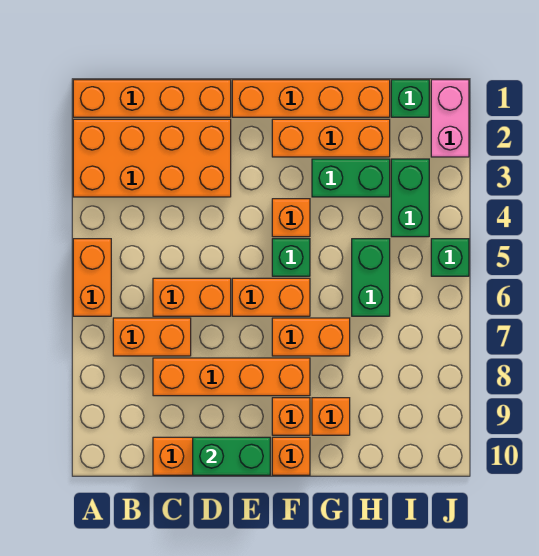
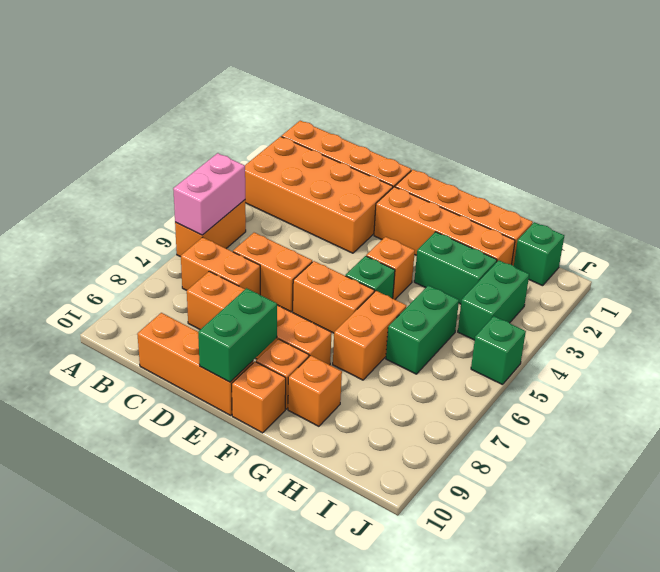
green 1x2 brick [193,437,270,475] -> green 1x2 brick turned to [198,288,277,382]
orange 1x3 brick [272,119,390,157] -> orange 1x4 brick [374,187,515,265]
orange 1x2 brick [272,318,350,356] -> orange 1x2 brick turned to [333,291,406,380]
pink 1x2 brick [431,80,469,157] -> pink 1x2 brick moved to [173,153,245,235]

